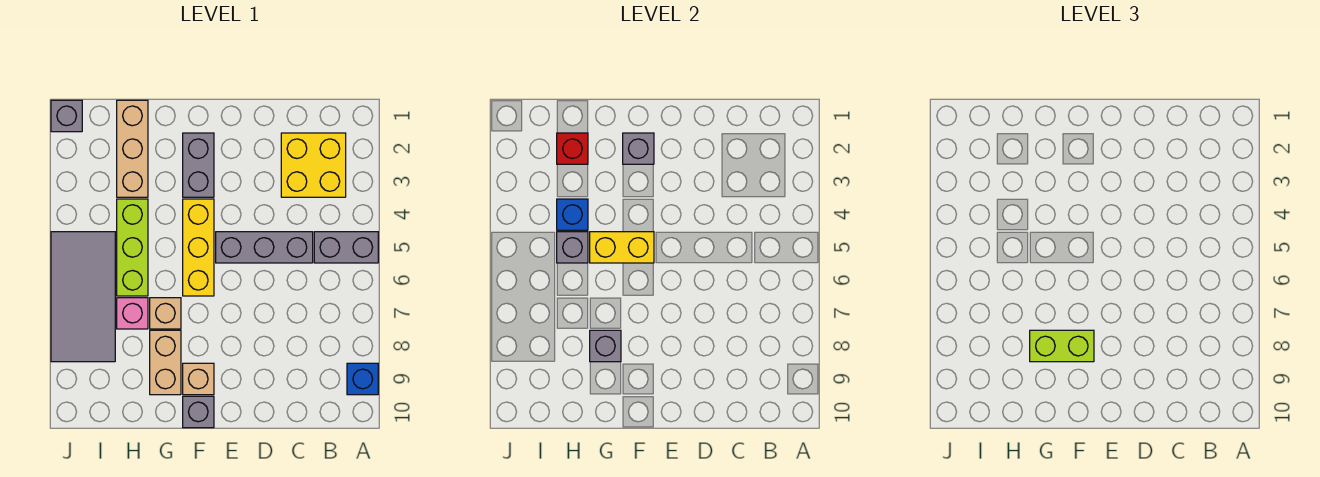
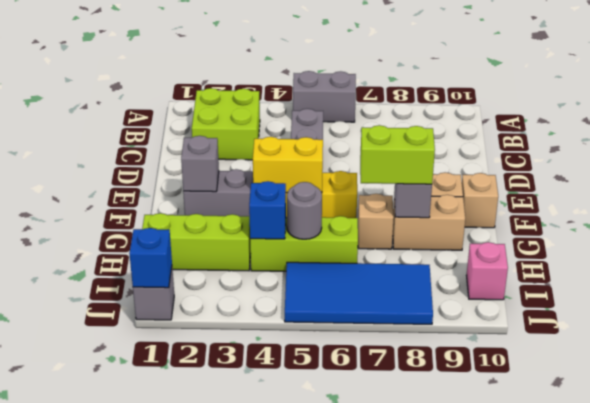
grey 1x2 brick [314,232,378,263] -> grey 1x2 brick turned to [293,71,356,122]
blue 1x1 brick [347,363,378,395] -> blue 1x1 brick moved to [129,228,172,288]
yellow 2x2 brick [281,133,346,197] -> lime 2x2 brick [192,88,260,160]
yellow 1x2 brick [590,232,654,263] -> yellow 1x2 brick turned to [253,137,323,193]
lime 1x2 brick [1030,330,1094,362] -> lime 1x2 brick turned to [360,125,435,184]
grey 1x1 brick [183,396,214,428] -> tan 1x1 brick [462,173,498,228]
tan 1x3 brick [117,100,148,197] -> lime 1x3 brick [142,213,251,271]
red 1x1 brick [557,133,588,164] -> none
grey 1x1 brick [557,232,588,263] -> grey 1x1 round brick [287,182,322,239]
pink 1x1 brick [117,298,148,329] -> pink 1x1 brick moved to [467,242,508,300]
grey 2x4 tile [51,232,115,362] -> blue 2x4 tile [285,262,433,324]

